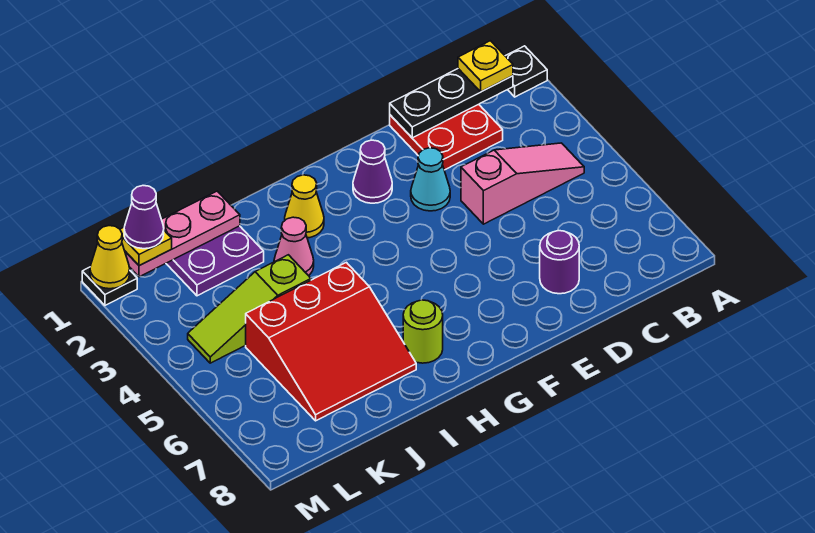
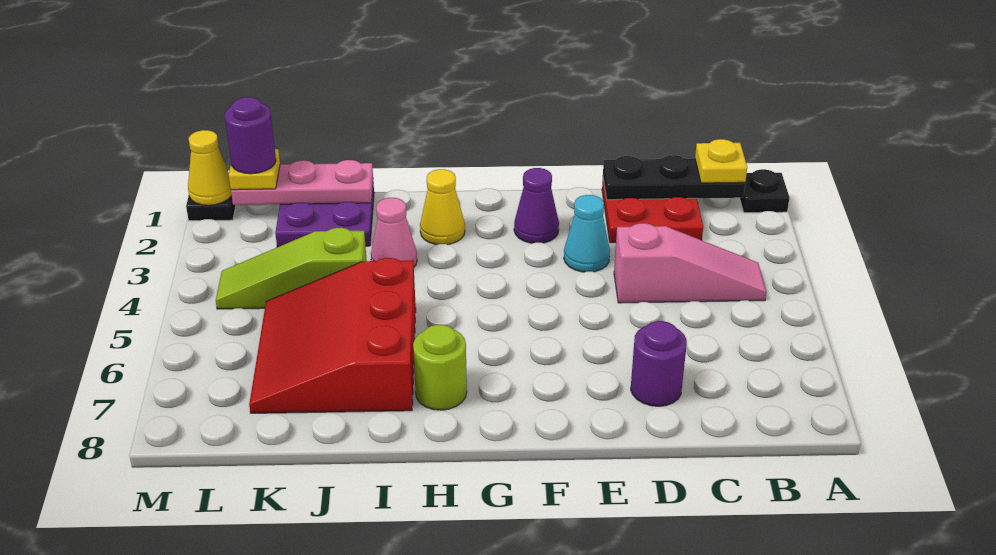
red 3x3 slope [246,262,416,421] -> red 3x3 slope turned to [249,258,416,413]
purple 1x1 cone [124,186,164,249] -> purple 1x1 round brick [225,97,276,174]

